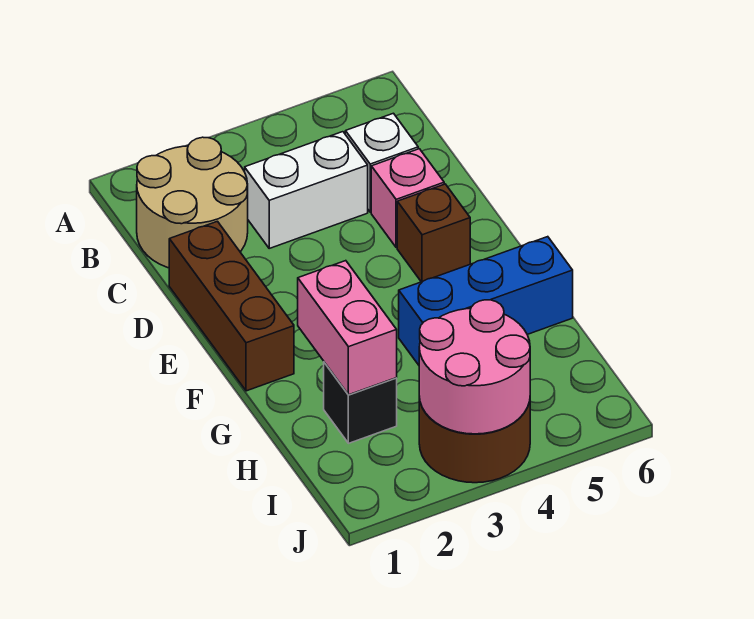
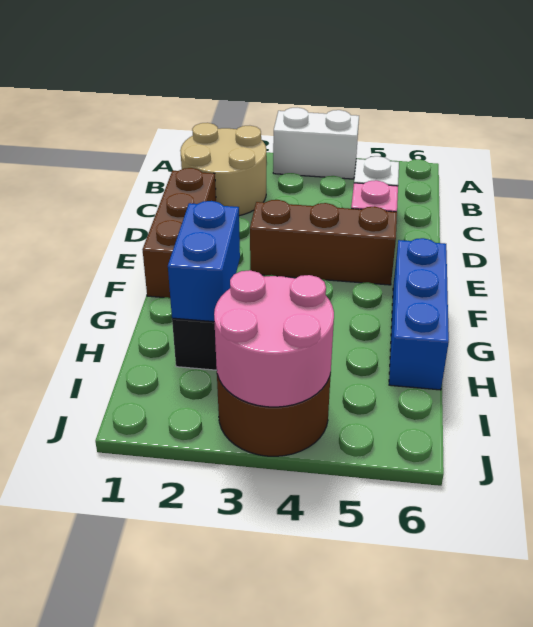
white 1x2 brick [245,132,368,248] -> white 1x2 brick moved to [273,108,359,179]
brown 1x1 brick [397,184,470,282] -> brown 1x3 brick [250,200,397,285]
pink 1x2 brick [298,261,397,395] -> blue 1x2 brick [168,201,240,322]
blue 1x3 brick [399,237,573,365] -> blue 1x3 brick turned to [389,238,449,390]

